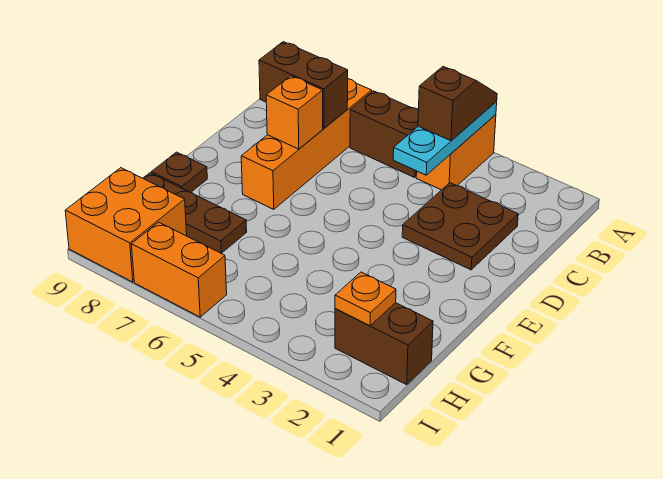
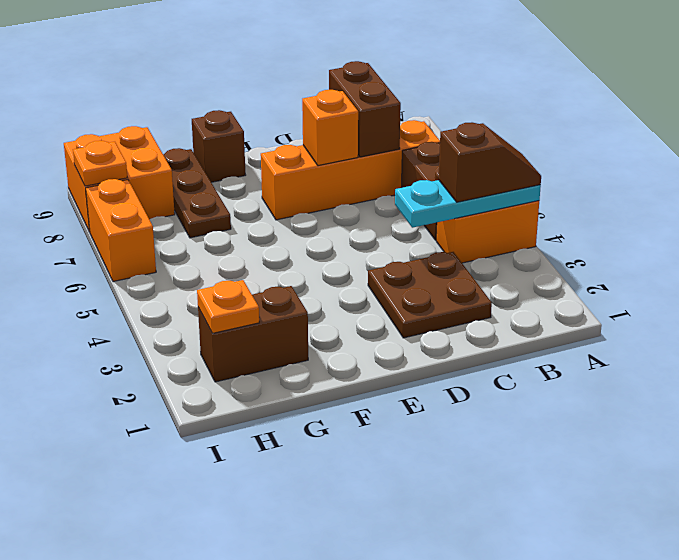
brown 1x1 plate [151,152,207,192] -> brown 1x1 brick [192,110,245,182]
brown 1x2 brick [335,303,433,385] -> brown 1x2 brick turned to [198,286,308,382]
none -> orange 1x1 plate [73,141,128,186]

